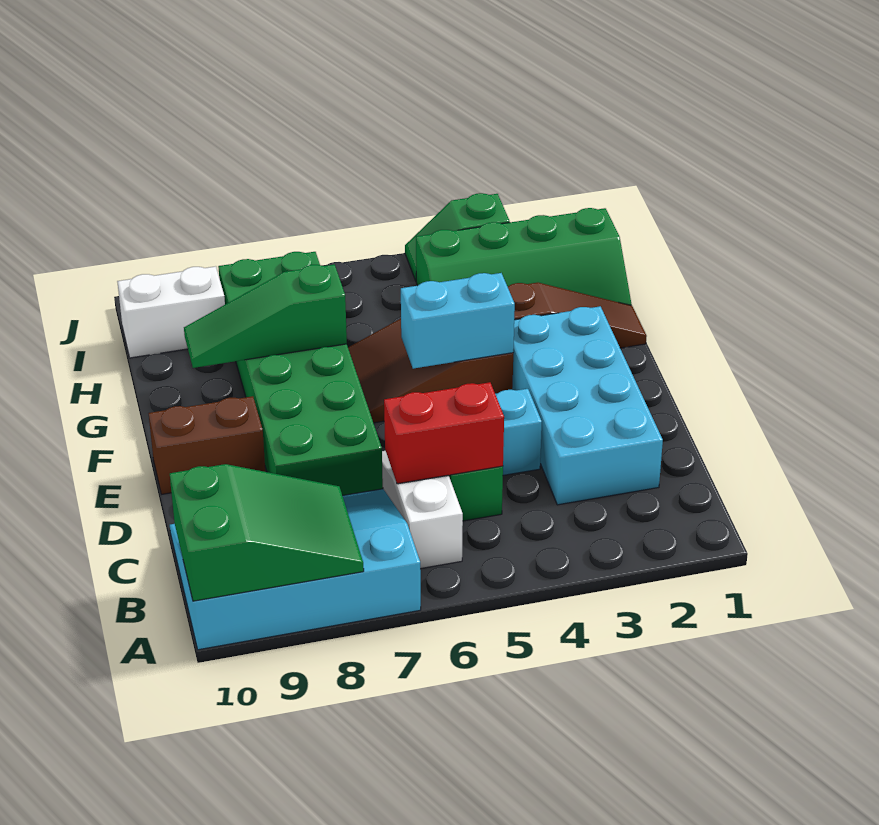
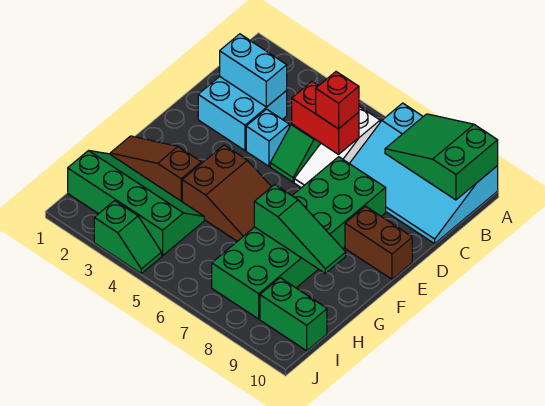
cyan 2x4 brick [512,306,663,505] -> cyan 2x2 brick [198,77,287,151]
none -> red 1x1 brick [316,72,359,129]
cyan 1x2 brick [401,273,515,369] -> cyan 1x2 brick moved to [220,34,287,107]
white 1x2 brick [117,266,225,358] -> green 1x2 brick [260,278,327,351]

